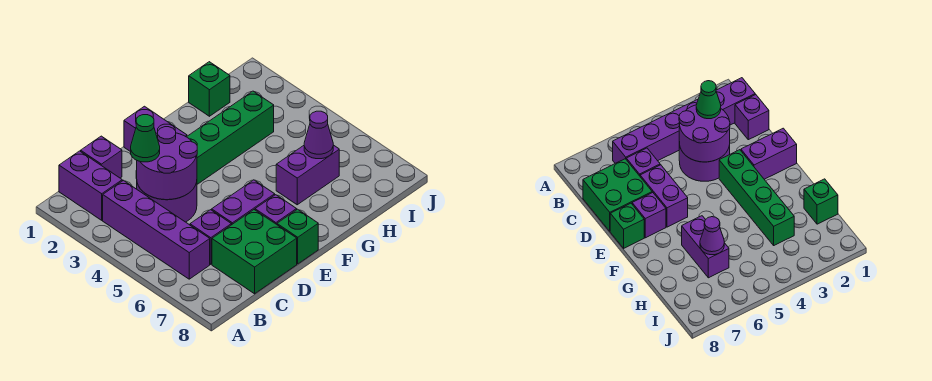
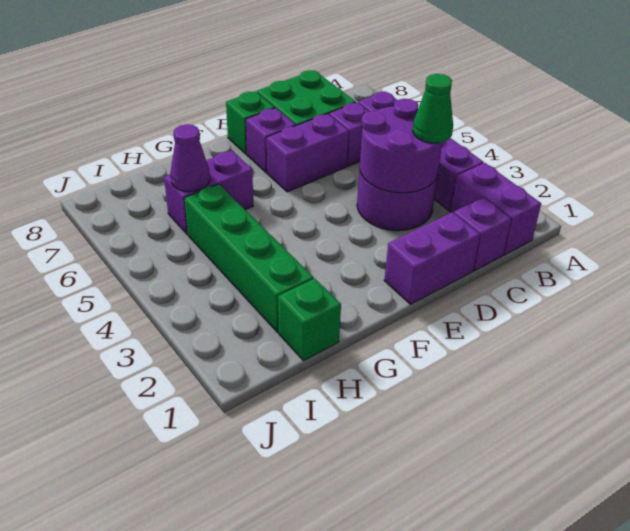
purple 1x2 brick [124,106,187,152] -> purple 1x2 brick turned to [384,212,480,304]
green 1x4 brick [187,91,274,184] -> green 1x4 brick turned to [184,184,314,332]

